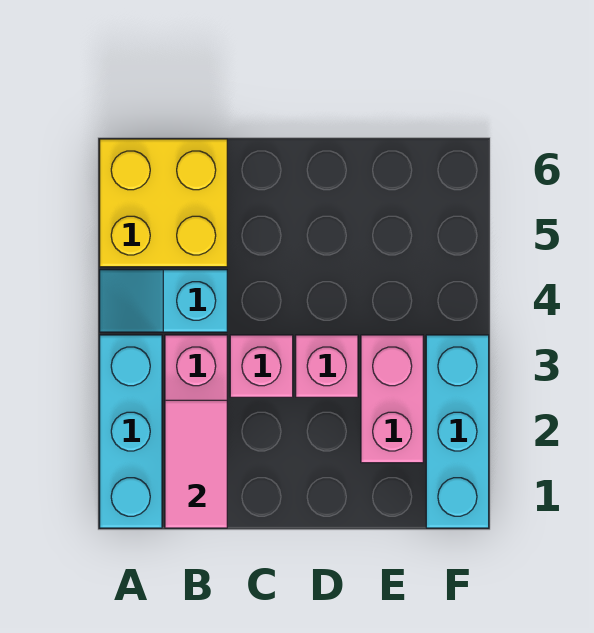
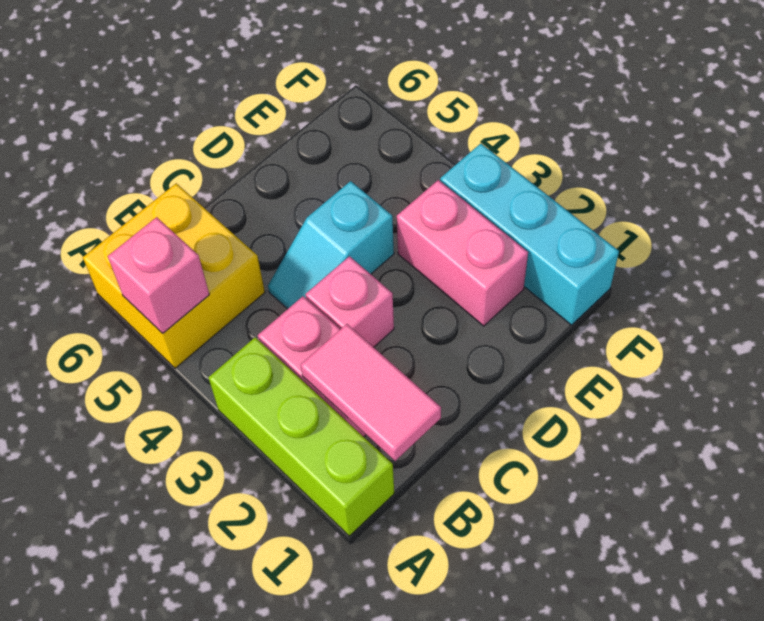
cyan 1x3 brick [100,335,162,528] -> lime 1x3 brick [208,337,394,536]
cyan 1x2 slope [100,270,227,332] -> cyan 1x2 slope moved to [268,181,394,309]
pink 1x1 brick [296,335,358,397] -> pink 1x1 brick moved to [108,217,209,333]

